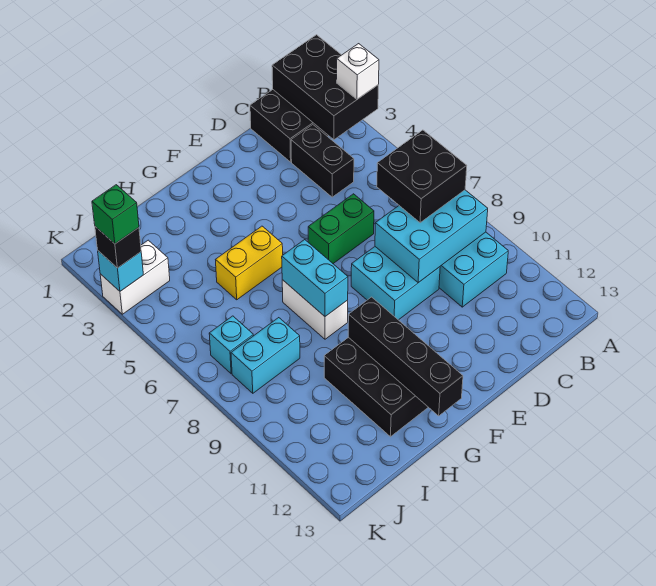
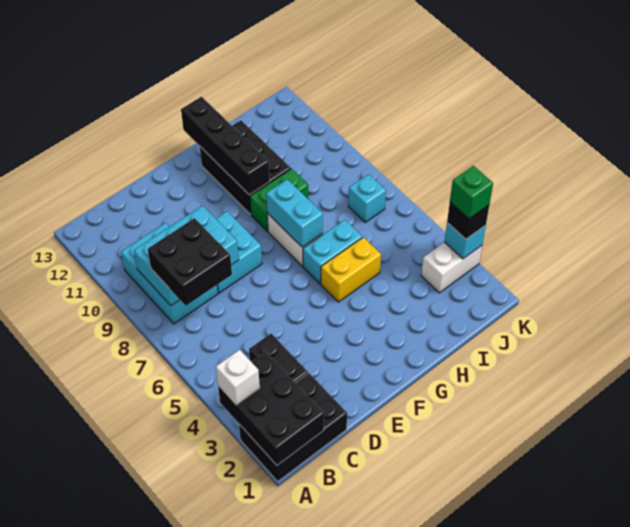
green 1x2 brick [308,194,374,264] -> green 1x2 brick moved to [250,169,308,231]
cyan 1x2 brick [231,318,300,393] -> cyan 1x2 brick moved to [303,220,362,284]

